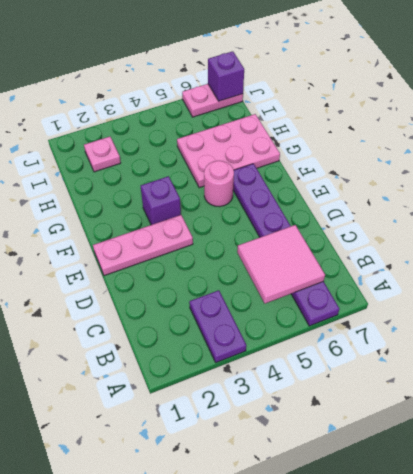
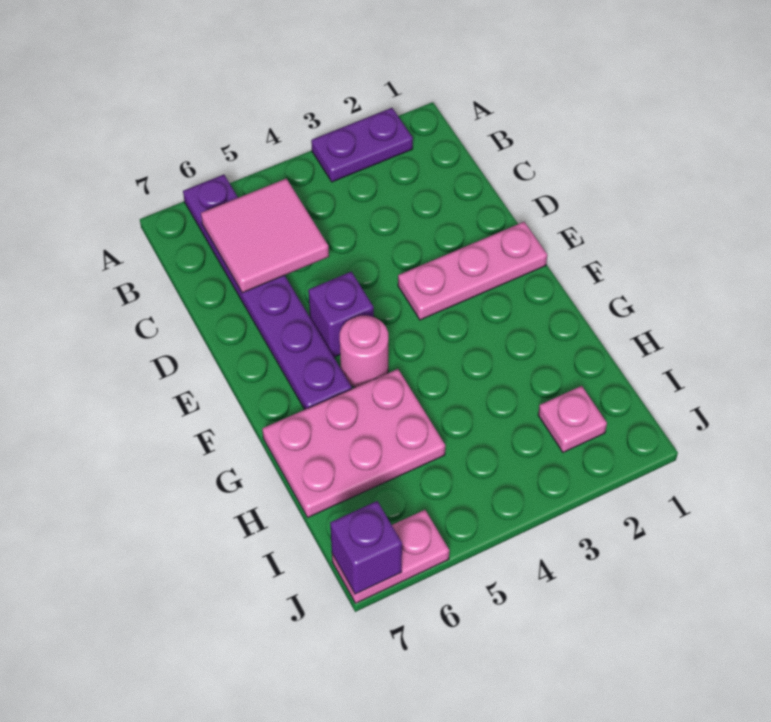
purple 1x2 plate [189,290,246,363] -> purple 1x2 plate turned to [311,108,413,182]
purple 1x1 brick [141,176,181,225] -> purple 1x1 brick moved to [308,272,374,357]

